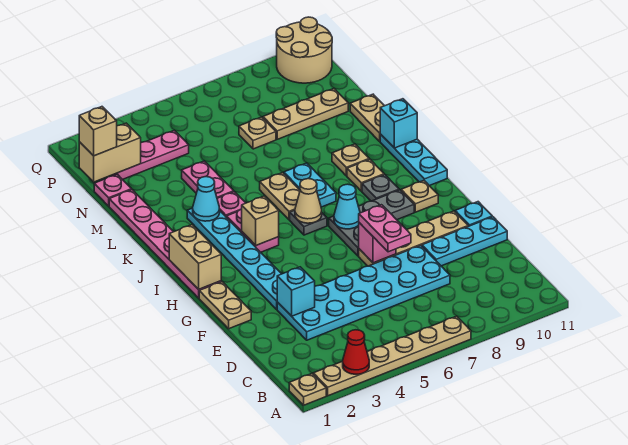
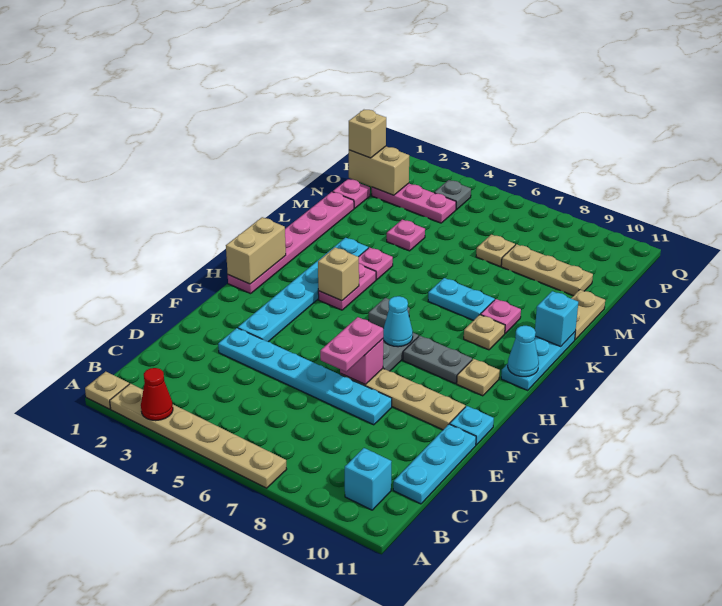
cyan 2x6 plate [277,245,450,340] -> cyan 1x6 plate [218,328,392,425]
cyan 1x1 brick [277,267,315,316] -> cyan 1x1 brick moved to [345,448,392,510]
cyan 1x3 plate [422,217,507,266] -> cyan 1x3 plate turned to [393,424,476,504]
tan 1x2 plate [199,282,251,329] -> none
tan 1x1 cone [295,179,322,223] -> none
grey 1x1 plate [362,175,399,201] -> grey 1x1 plate moved to [434,180,471,210]
tan 1x2 plate [260,173,300,220] -> none
cyan 1x2 plate [284,163,336,207] -> cyan 1x2 plate turned to [428,278,495,320]
cyan 1x1 cone [193,177,220,221] -> cyan 1x1 cone moved to [508,326,539,377]
tan 1x1 plate [332,144,369,176] -> pink 1x1 plate [481,299,521,333]
pink 1x2 plate [182,161,234,198] -> pink 1x1 plate [387,220,425,251]
tan 2x2 round brick [276,17,332,83] -> none

